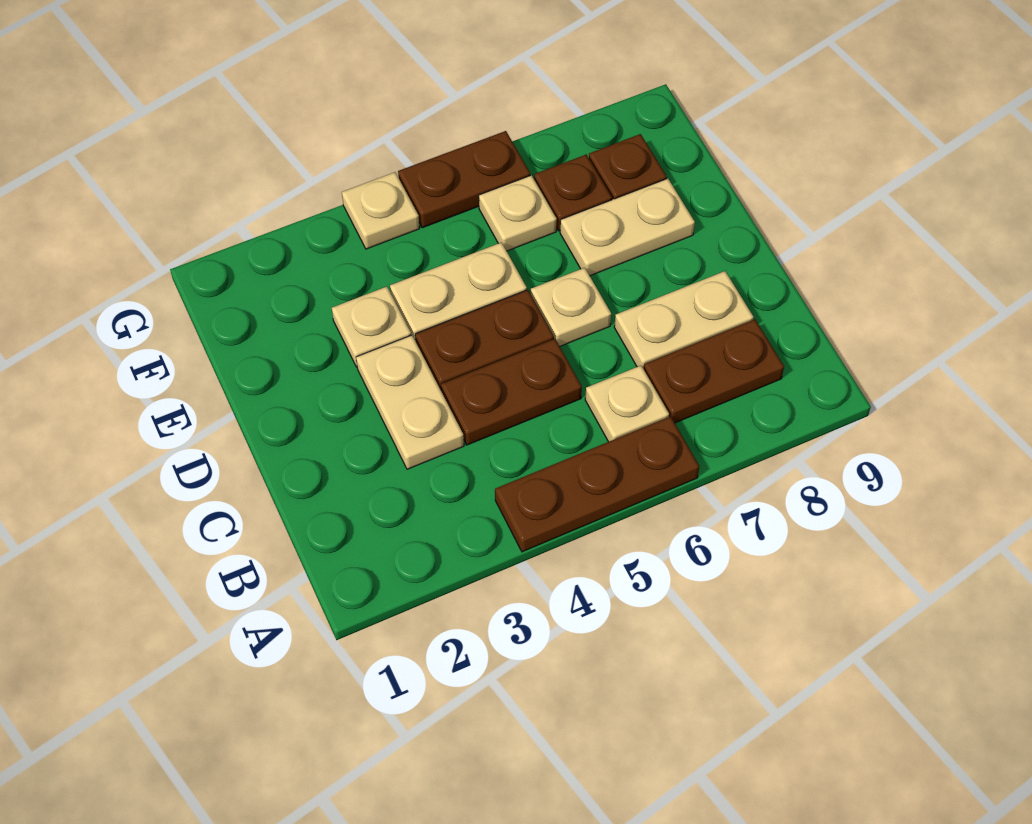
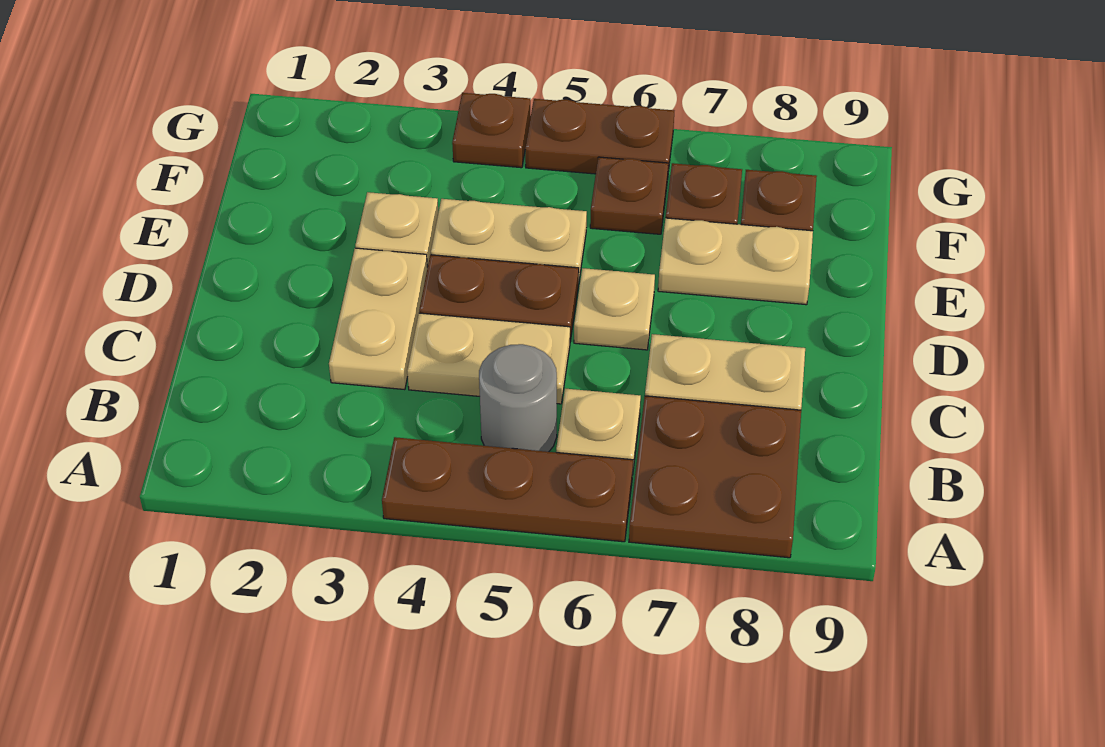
none -> grey 1x1 round brick [479,344,557,452]
brown 1x2 plate [644,319,784,423] -> brown 2x2 plate [629,396,801,558]
brown 1x2 plate [441,339,582,445] -> tan 1x2 plate [407,313,570,404]
tan 1x1 plate [479,175,557,251] -> brown 1x1 plate [590,157,668,234]
tan 1x1 plate [342,172,419,249] -> brown 1x1 plate [452,93,531,168]

